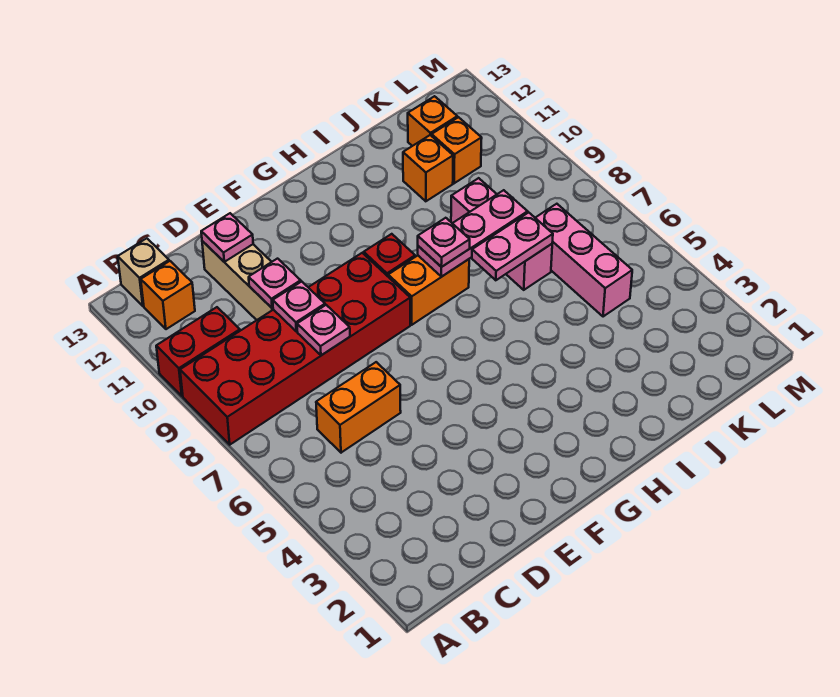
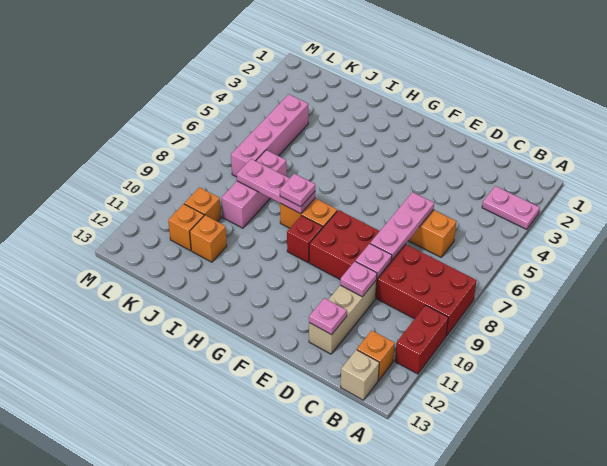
red 1x2 brick [156,307,240,396] -> red 1x2 brick turned to [395,305,448,374]
pink 1x1 plate [297,305,350,355] -> pink 1x3 plate [370,192,434,260]
pink 1x2 plate [472,212,553,280] -> pink 1x2 plate moved to [482,186,540,229]
pink 1x3 brick [535,204,632,317] -> pink 1x4 brick [231,94,308,177]
orange 1x1 brick [408,96,457,146] -> orange 1x1 brick moved to [184,187,221,222]

